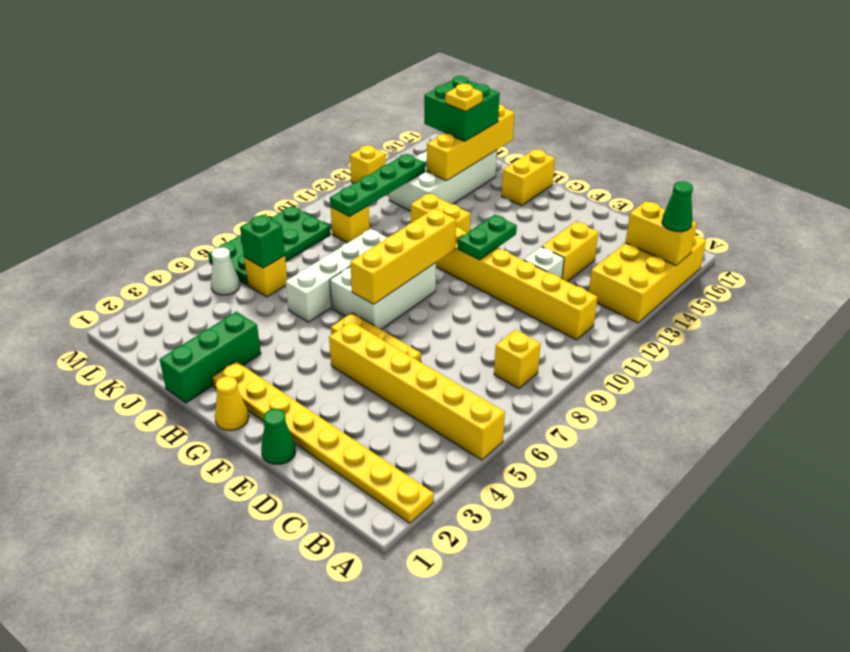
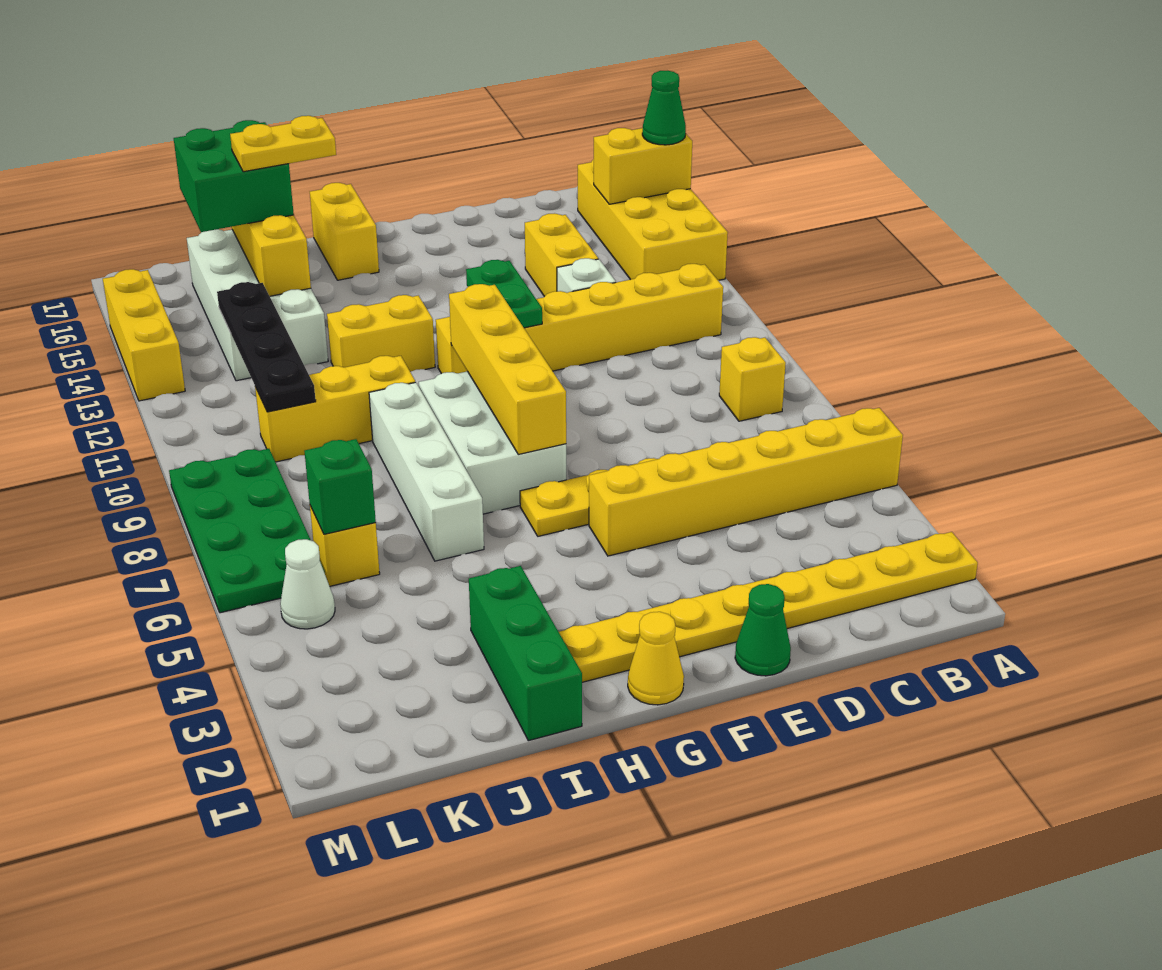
yellow 1x1 plate [445,84,483,112] -> yellow 1x2 plate [230,116,336,172]
yellow 1x1 brick [331,206,370,243] -> yellow 1x3 brick [255,356,415,462]
green 1x4 plate [330,154,425,217] -> black 1x4 plate [217,282,316,412]
yellow 1x1 brick [350,145,386,183] -> yellow 1x3 brick [103,269,185,401]

